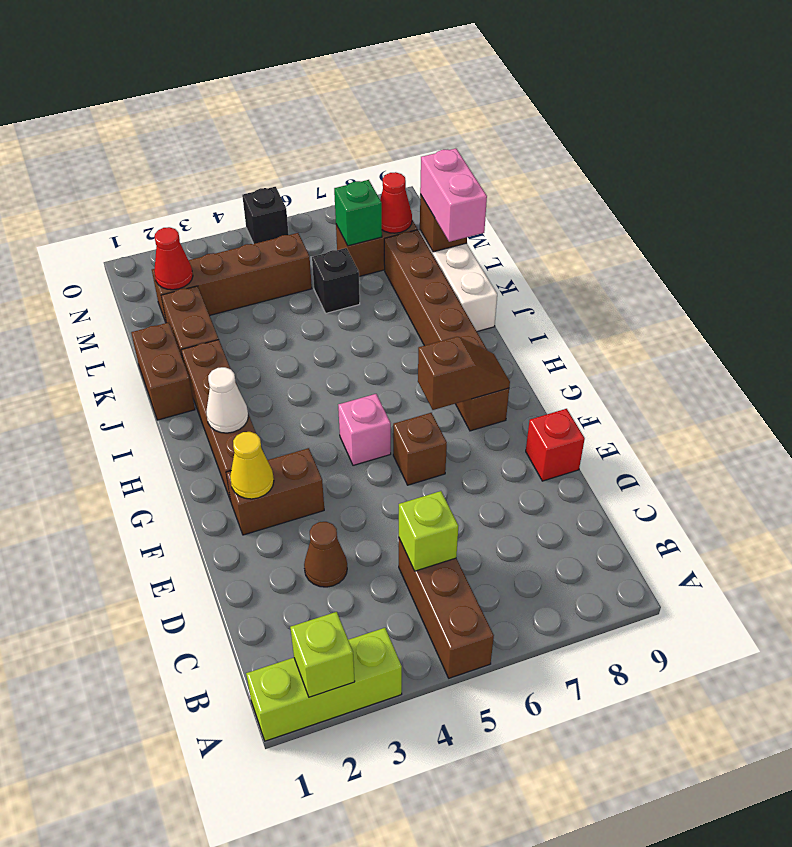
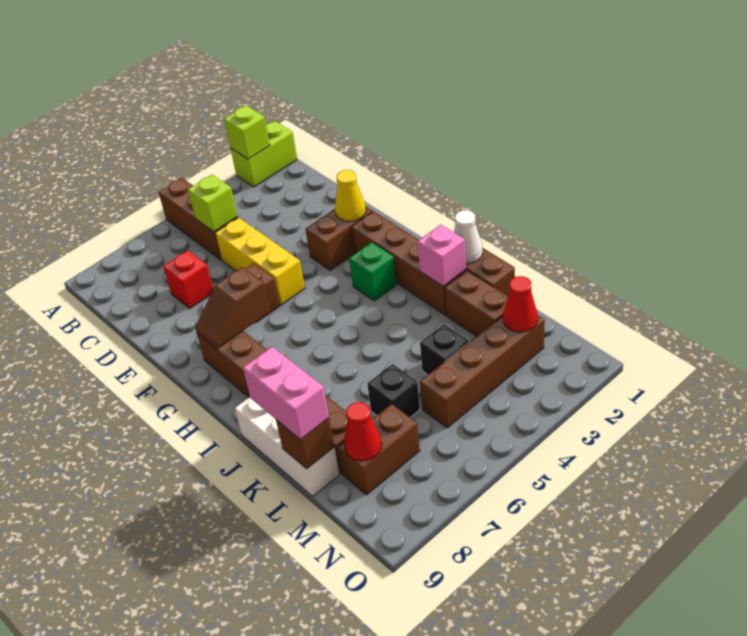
lime 1x3 brick [246,628,402,741] -> lime 1x2 brick [230,121,297,187]
brown 1x1 cone [304,522,347,587] -> none
none -> yellow 1x3 brick [215,218,305,305]
red 1x1 brick [526,409,585,481] -> red 1x1 brick moved to [163,251,213,308]
pink 1x1 brick [338,394,391,465] -> pink 1x1 brick moved to [418,225,466,286]
white 1x1 cone [206,367,248,433] -> white 1x1 cone moved to [454,210,483,264]
green 1x1 brick [334,180,382,246] -> green 1x1 brick moved to [349,242,397,301]
black 1x1 brick [242,187,289,244] -> black 1x1 brick moved to [420,324,469,375]

